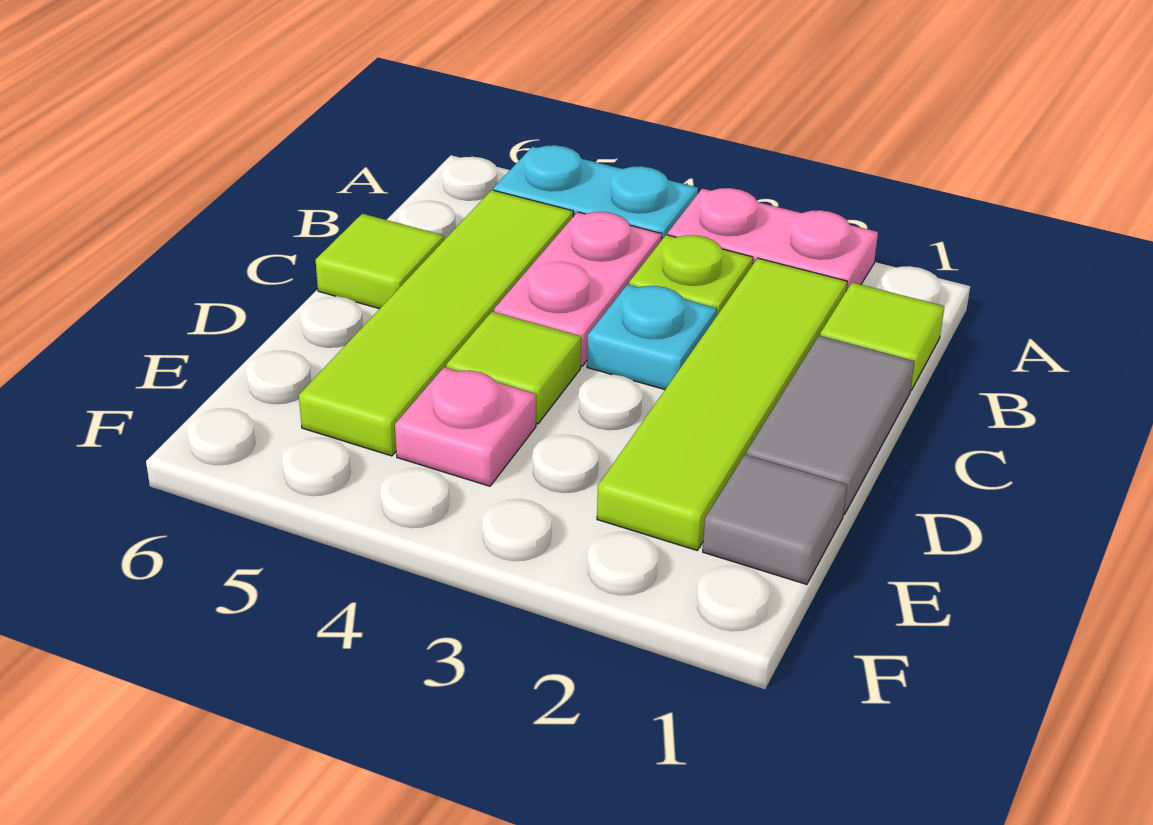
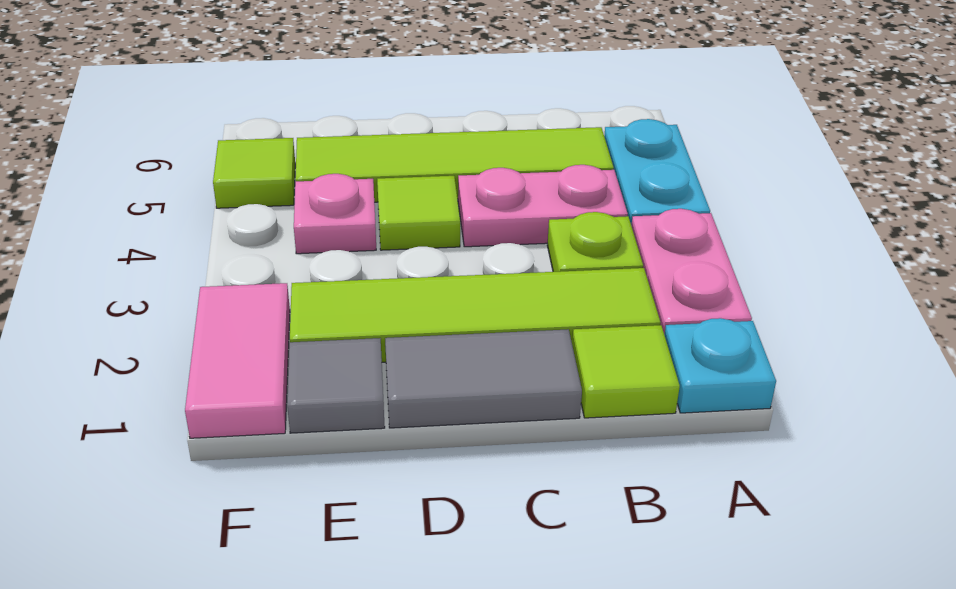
cyan 1x1 plate [587,284,717,389] -> cyan 1x1 plate moved to [664,318,776,413]
lime 1x1 tile [315,214,444,309] -> lime 1x1 tile moved to [213,138,295,208]
none -> pink 1x2 tile [185,283,290,438]

